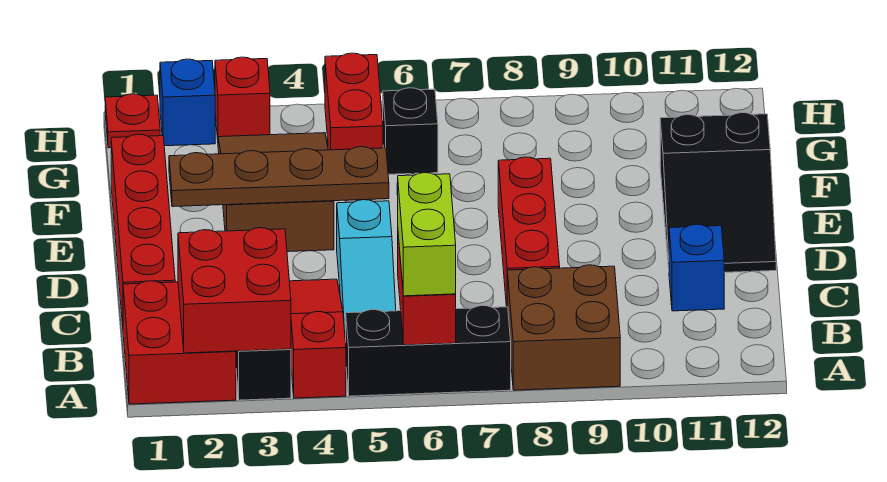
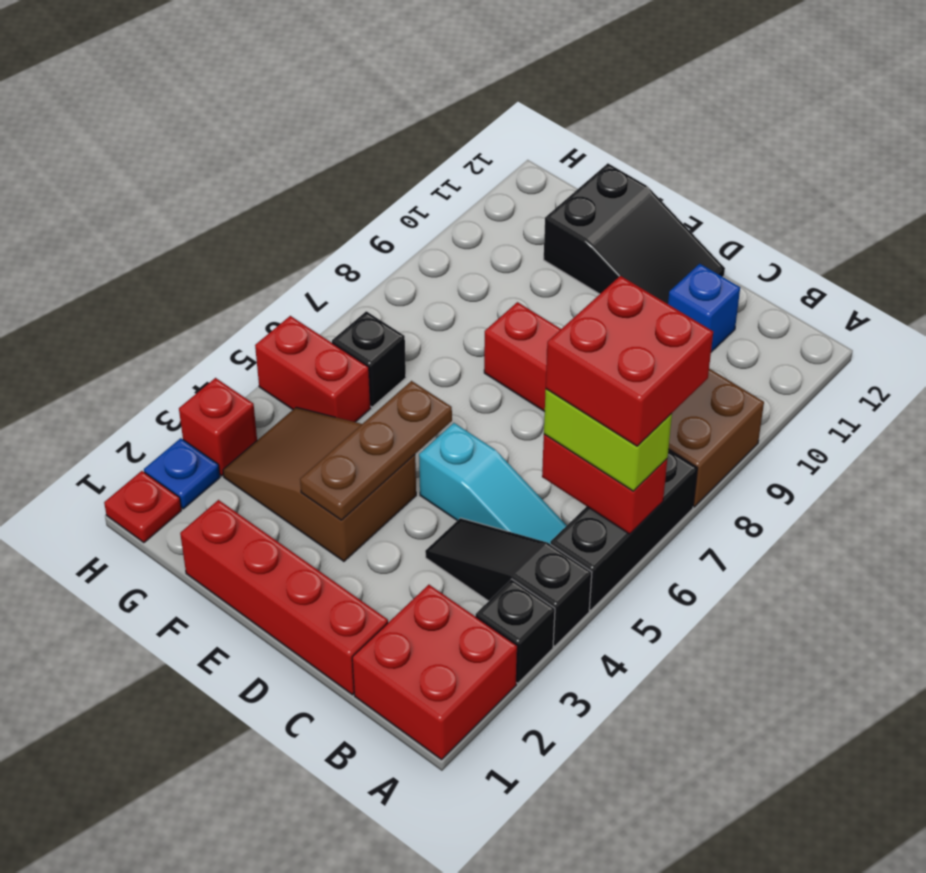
red 2x2 brick [178,228,291,353] -> red 2x2 brick moved to [546,276,713,446]
red 1x3 slope [289,279,346,398] -> black 1x3 slope [425,518,592,647]
brown 1x4 plate [169,147,389,207] -> brown 1x3 plate [300,381,452,520]
blue 1x1 brick [160,59,215,146] -> blue 1x1 plate [144,438,220,509]

